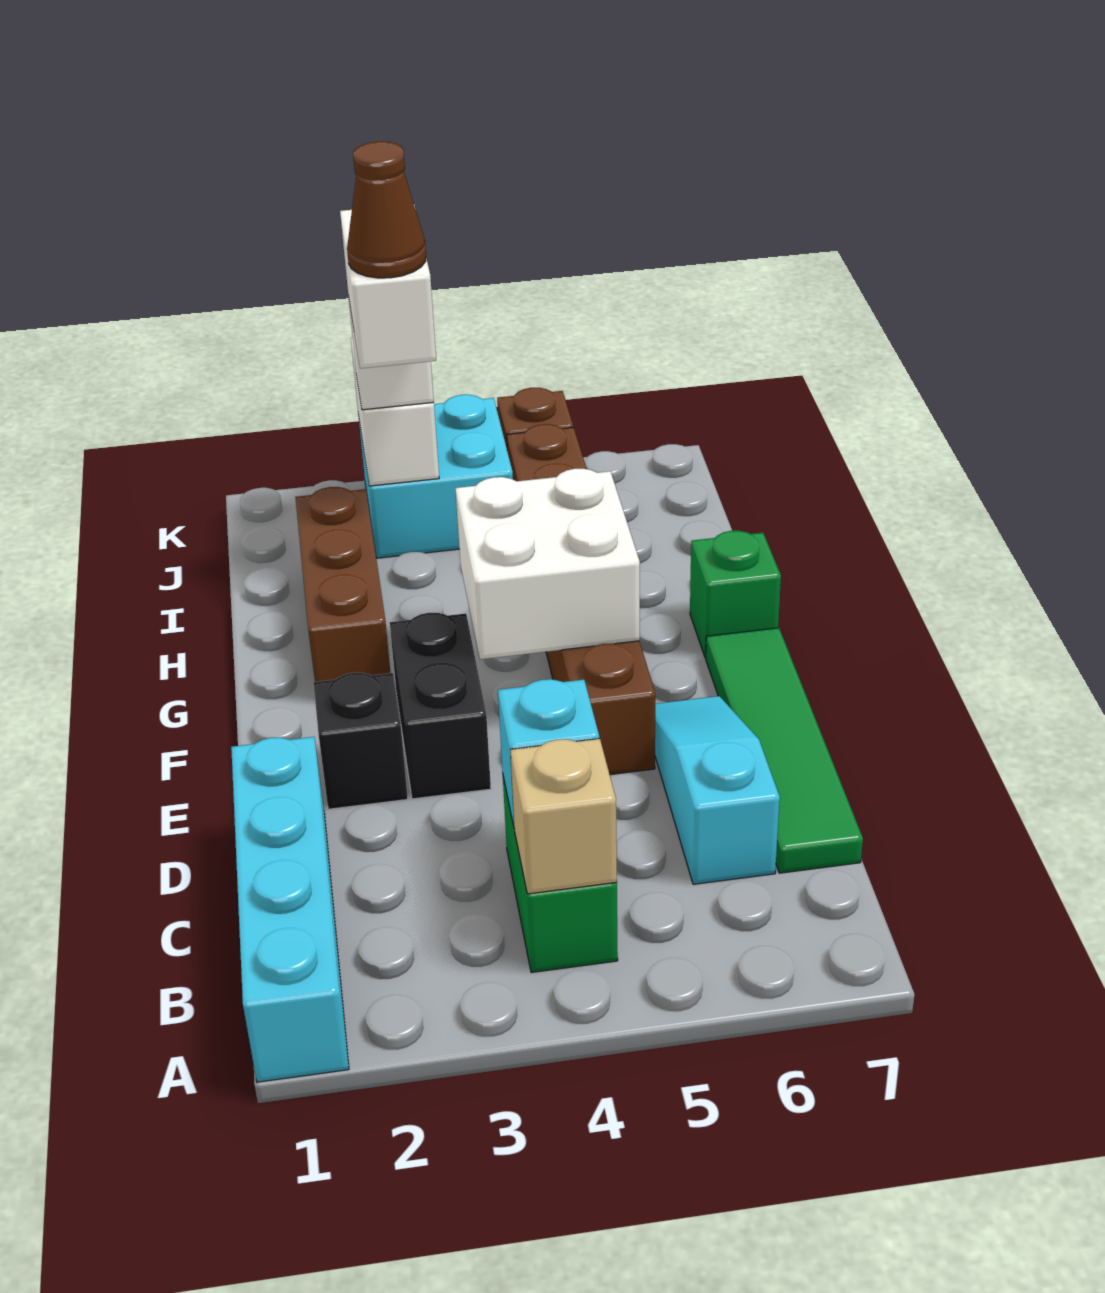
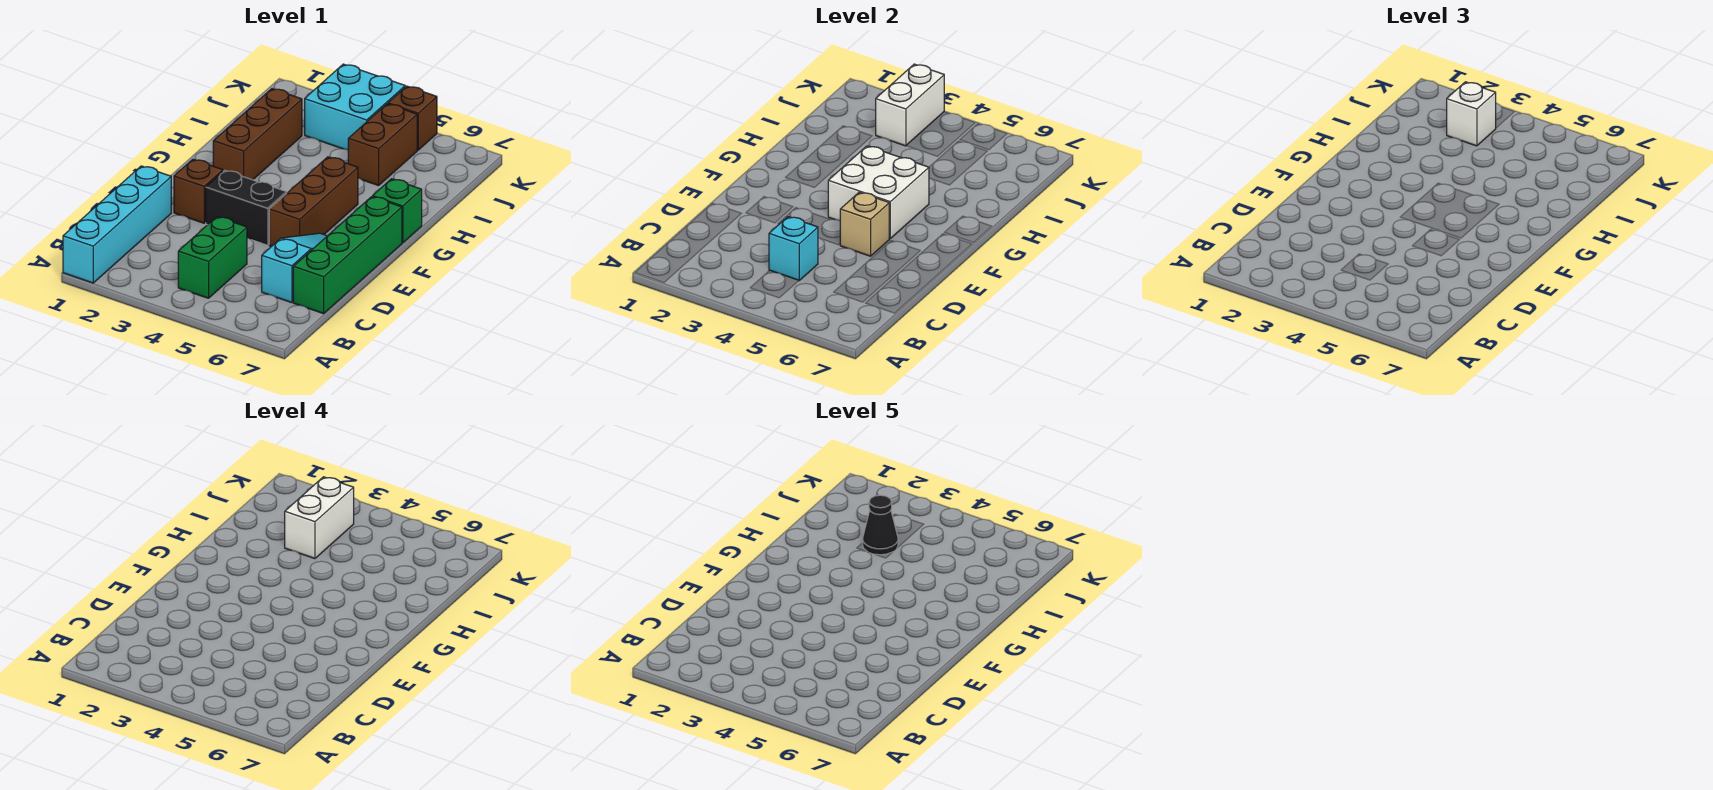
tan 1x1 brick [511,739,617,894] -> tan 1x1 brick moved to [840,192,890,256]
green 1x4 tile [706,628,863,873] -> green 1x4 brick [293,197,402,314]
black 1x1 brick [313,673,408,809] -> brown 1x1 brick [174,159,223,223]
black 1x2 brick [390,613,491,799] -> black 1x2 brick turned to [206,170,287,245]
brown 1x1 cone [347,142,426,278] -> black 1x1 cone [863,495,898,555]

